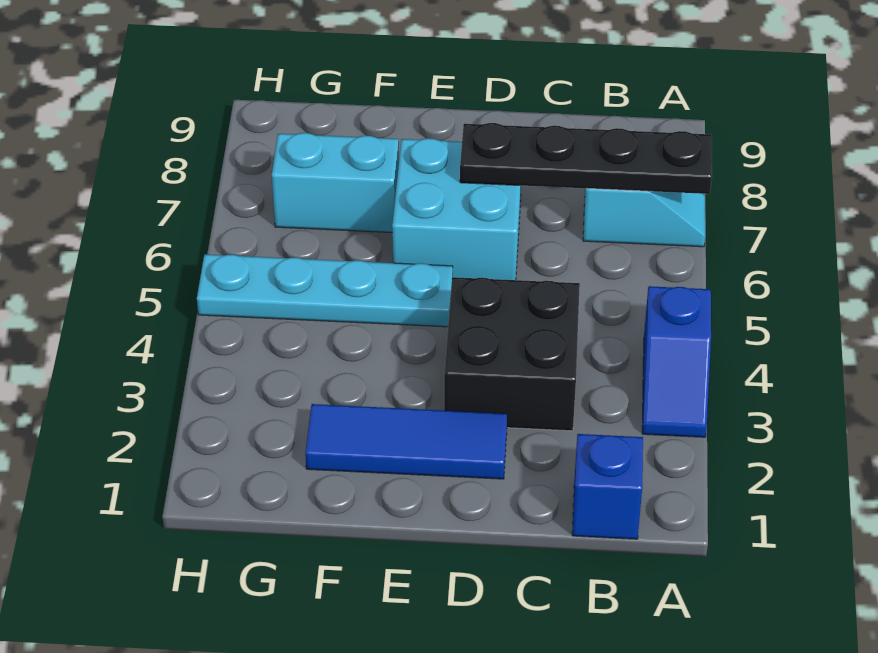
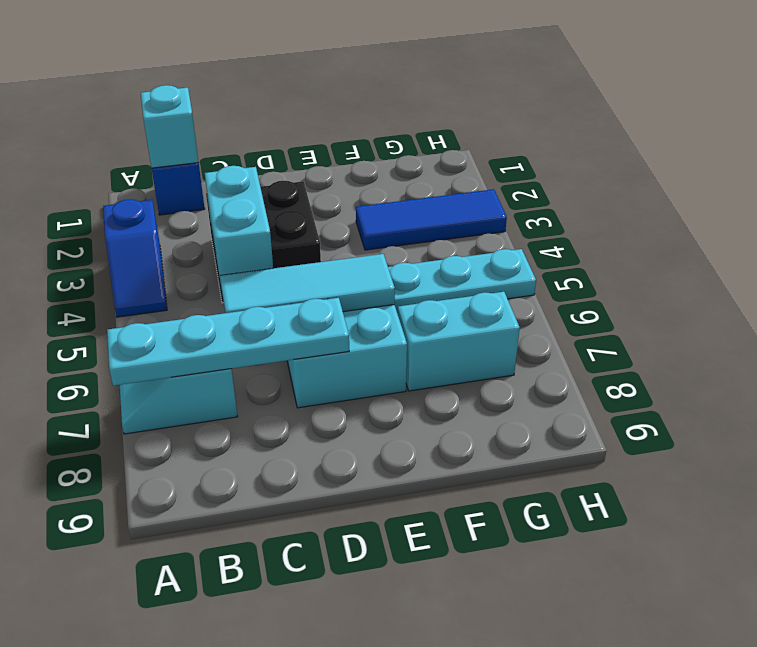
blue 1x2 slope [642,286,711,437] -> blue 1x2 slope turned to [103,199,167,317]
black 1x4 plate [460,123,712,194] -> cyan 1x4 plate [107,298,349,386]
none -> cyan 1x1 brick [141,85,199,168]
none -> cyan 1x2 brick [205,166,273,282]
none -> cyan 1x3 tile [220,254,395,313]
blue 1x3 tile [305,404,507,479] -> blue 1x3 tile moved to [356,189,507,250]

